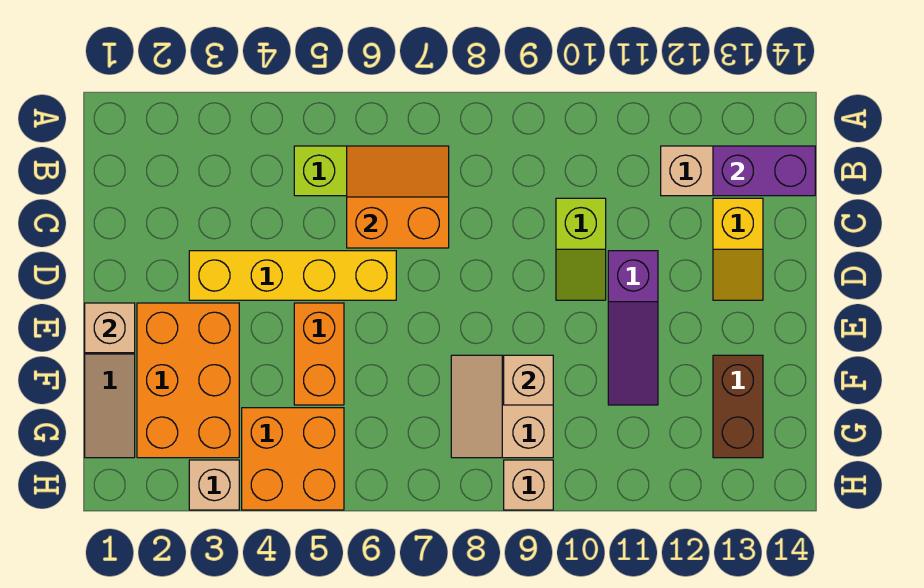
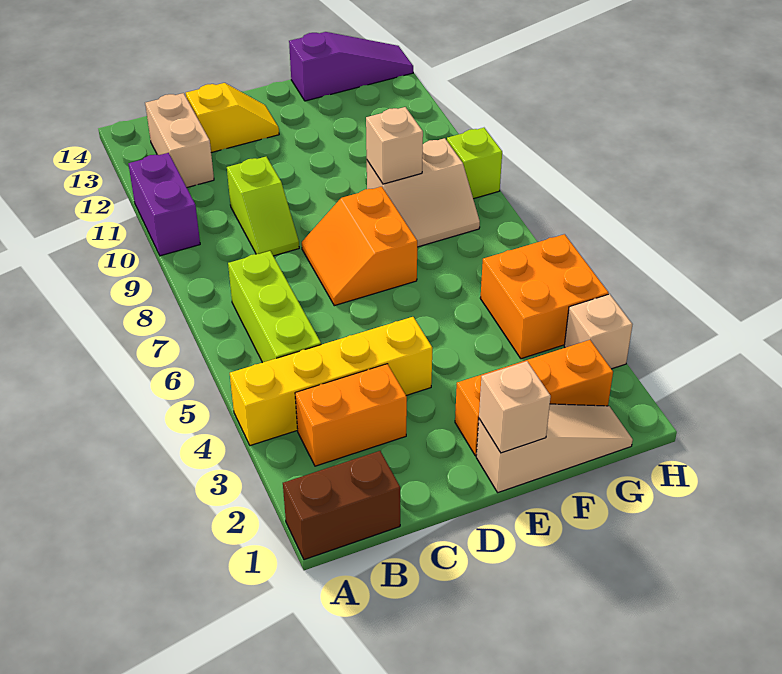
orange 2x2 slope [347,146,449,248] -> orange 2x2 slope moved to [302,187,417,306]
purple 1x2 brick [713,146,815,196] -> purple 1x2 brick moved to [128,153,200,256]
lime 1x2 slope [556,198,606,300] -> lime 1x2 slope turned to [227,157,299,256]
yellow 1x4 brick [189,251,396,300] -> yellow 1x4 brick turned to [230,317,432,446]
purple 1x3 slope [608,251,658,405] -> purple 1x3 slope moved to [289,32,413,101]
orange 2x3 brick [137,303,239,458] -> orange 1x3 brick [455,340,613,456]
orange 1x2 brick [294,303,344,405] -> orange 1x2 brick moved to [295,364,407,466]
brown 1x2 brick [713,355,763,458] -> brown 1x2 brick moved to [283,451,400,560]
tan 1x1 brick [504,460,553,510] -> lime 1x1 brick [447,128,502,199]

